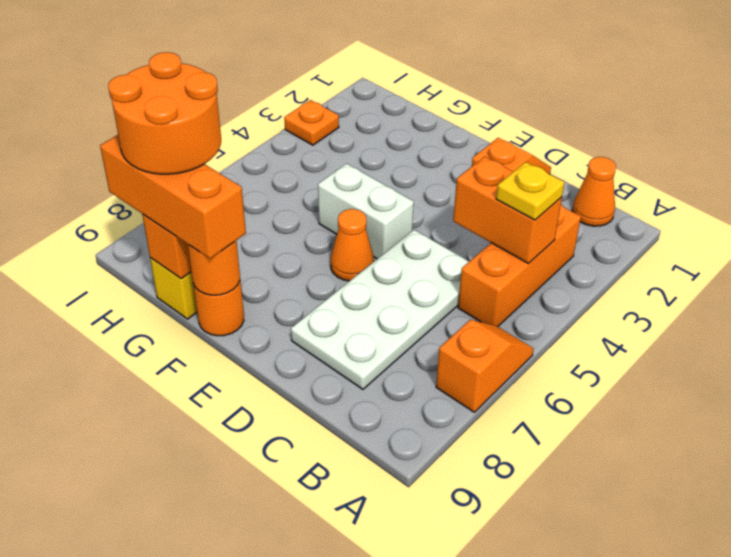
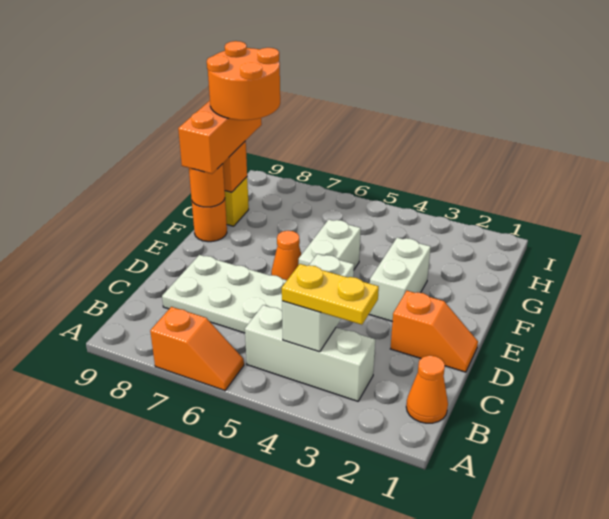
orange 1x3 brick [458,205,581,327] -> white 1x3 brick [245,305,375,401]
orange 1x2 brick [453,157,562,264] -> white 1x2 brick [282,254,354,352]
yellow 1x1 plate [496,162,565,220] -> yellow 1x2 plate [282,264,379,325]
none -> white 1x2 brick [369,238,431,322]
orange 1x1 plate [284,100,339,145] -> none

